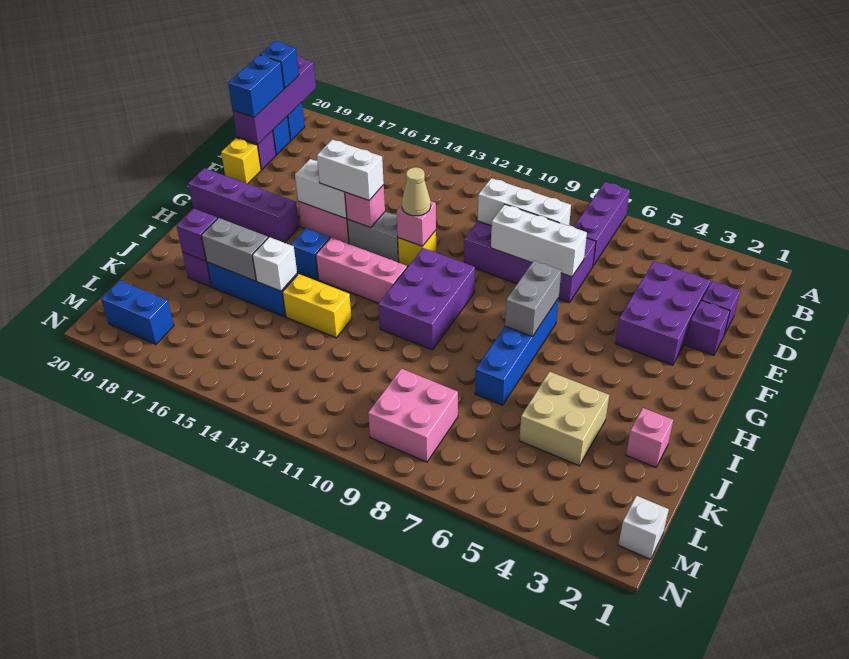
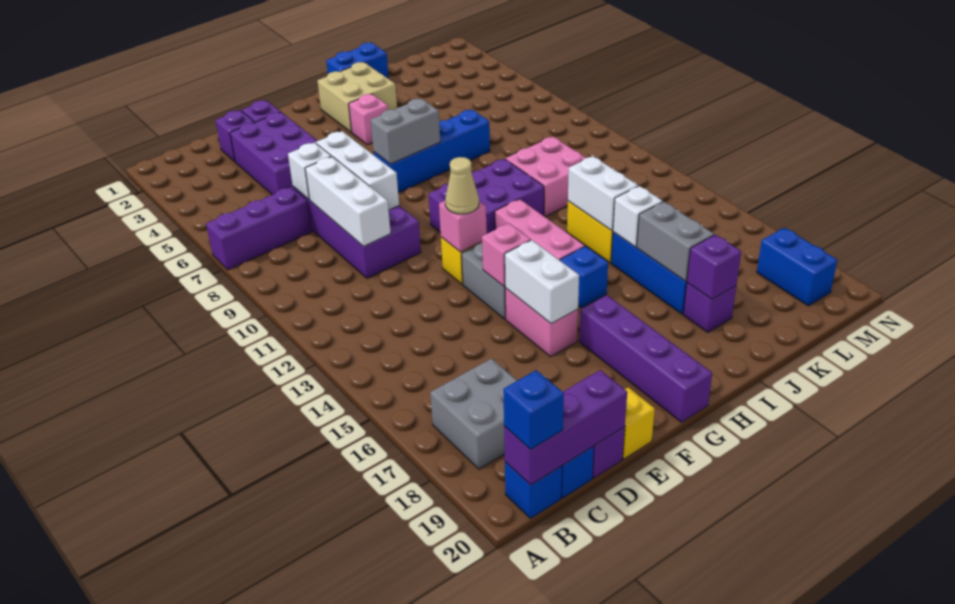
purple 1x4 brick [233,56,316,144] -> purple 1x3 brick [504,370,627,485]
none -> grey 2x2 brick [430,359,517,469]
blue 1x2 brick [228,55,284,117] -> blue 1x2 brick moved to [326,43,389,79]
purple 2x3 brick [615,261,710,365] -> purple 2x3 brick turned to [230,112,317,195]
white 1x2 brick [317,140,384,200] -> white 1x2 brick moved to [568,156,638,231]
pink 1x1 brick [626,408,673,467] -> pink 1x1 brick moved to [349,94,388,145]
tan 2x2 brick [519,372,609,466] -> tan 2x2 brick moved to [317,62,397,132]
pink 2x2 brick [368,369,458,462] -> pink 2x2 brick moved to [506,137,585,217]
white 1x1 brick [618,496,669,559] -> white 1x1 brick moved to [288,143,331,200]

